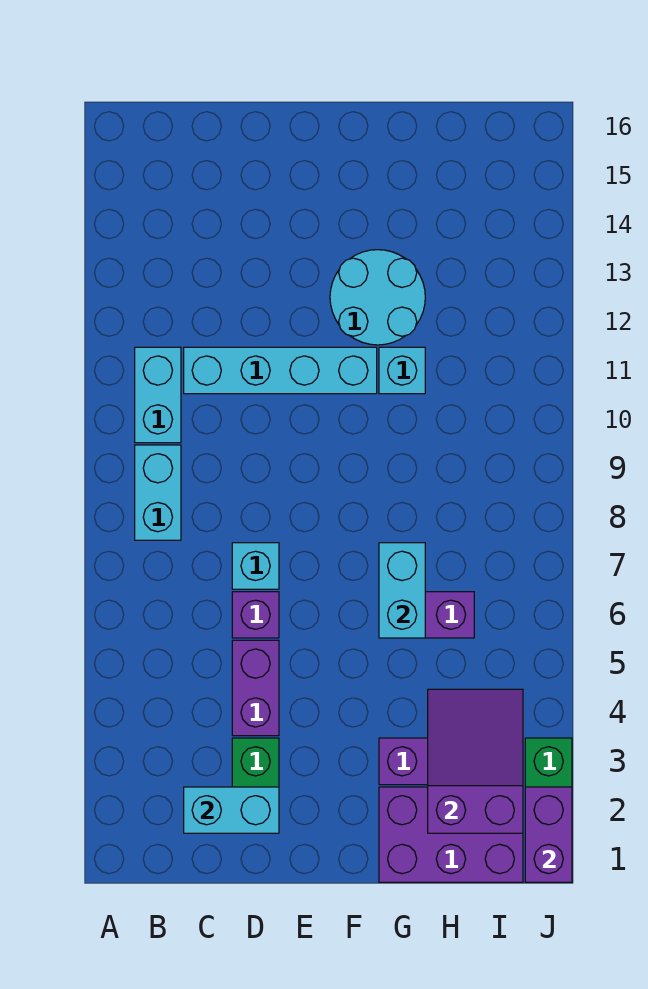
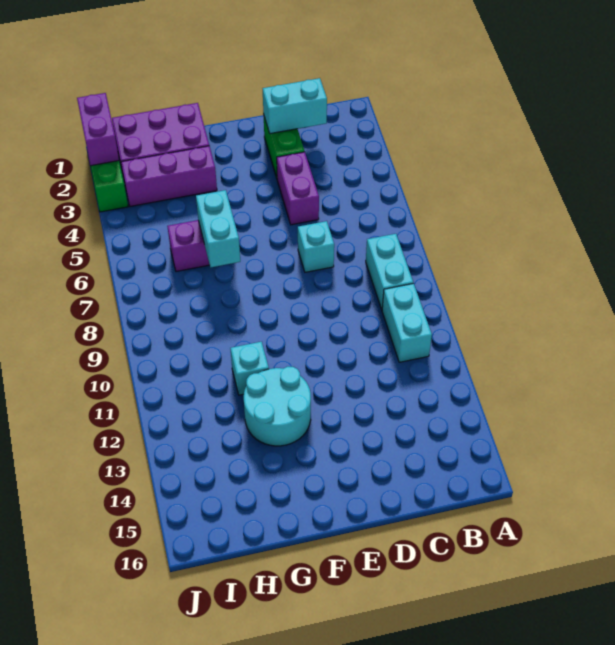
cyan 1x4 brick [184,347,377,394] -> none
purple 1x1 brick [232,592,279,638] -> none
purple 2x3 slope [428,689,523,833] -> none

